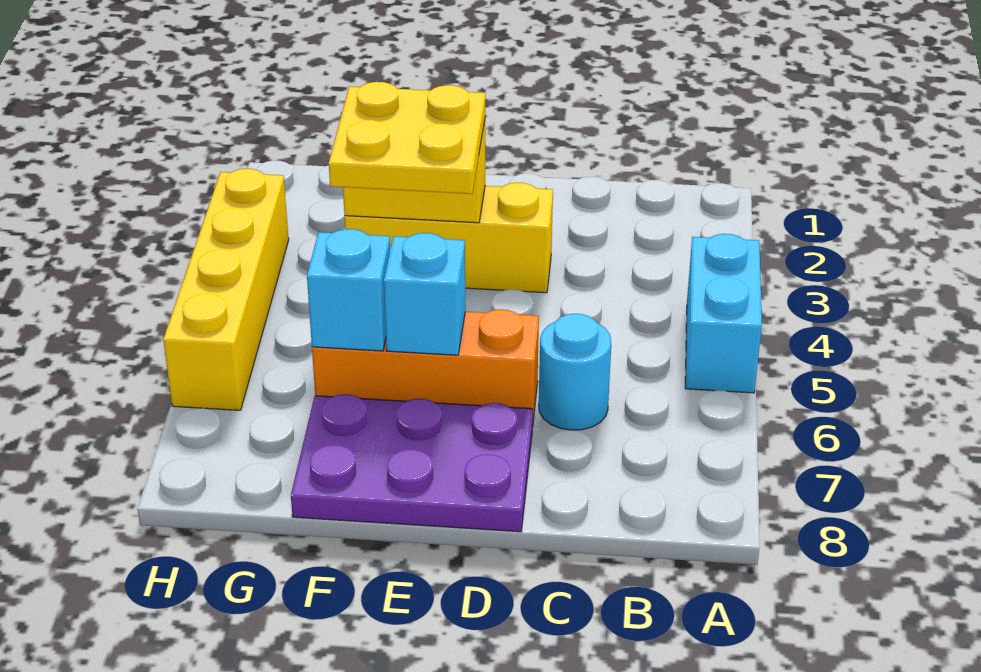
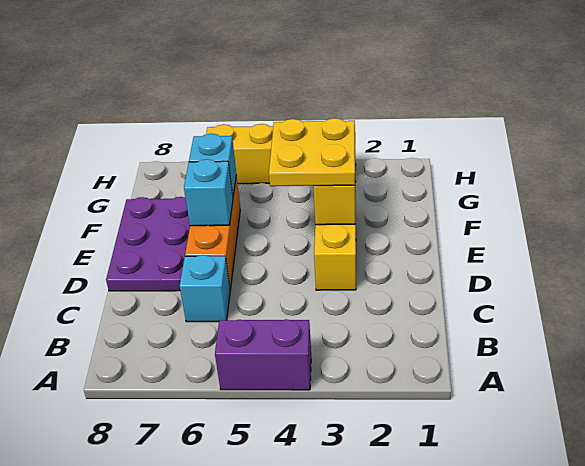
cyan 1x2 brick [685,234,762,393] -> purple 1x2 brick [215,319,311,390]
cyan 1x1 round brick [539,314,611,430] -> cyan 1x1 brick [180,255,230,322]

